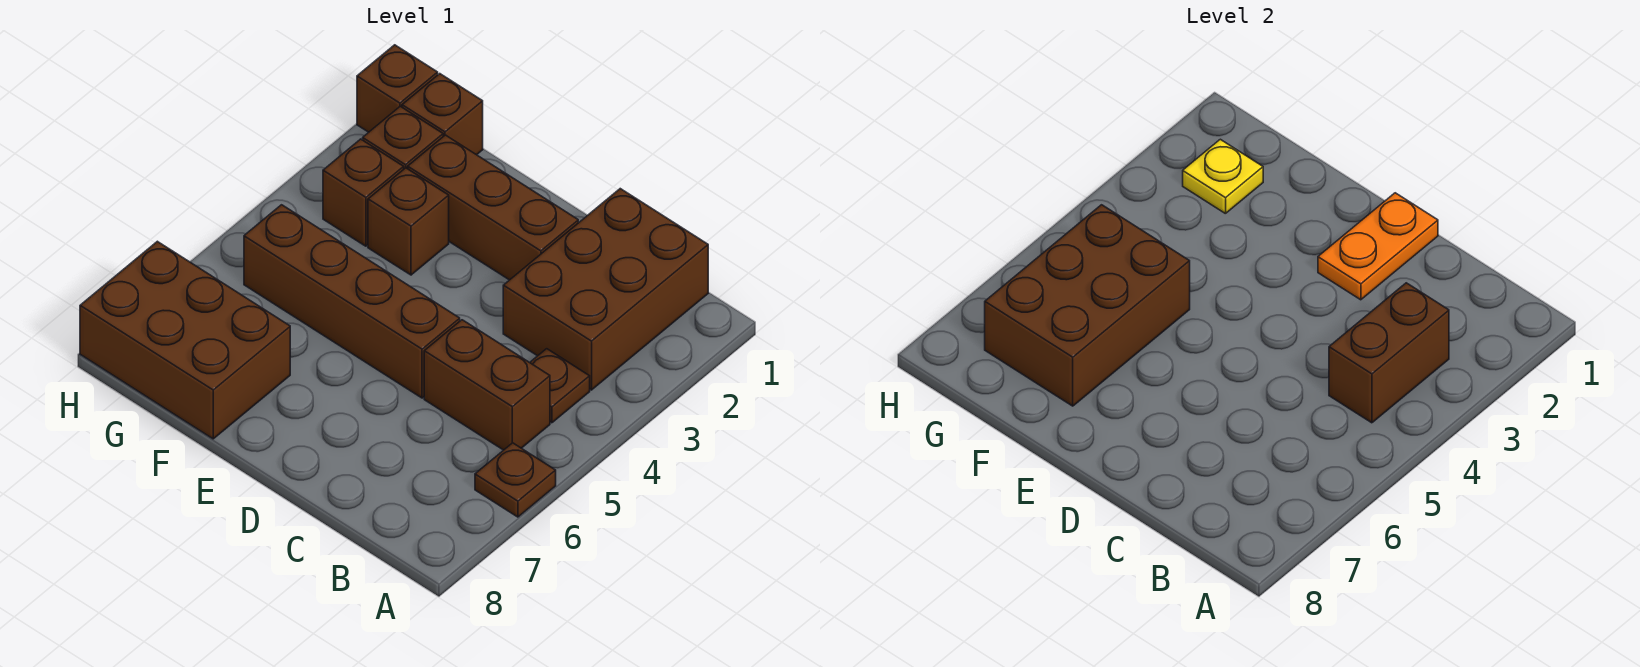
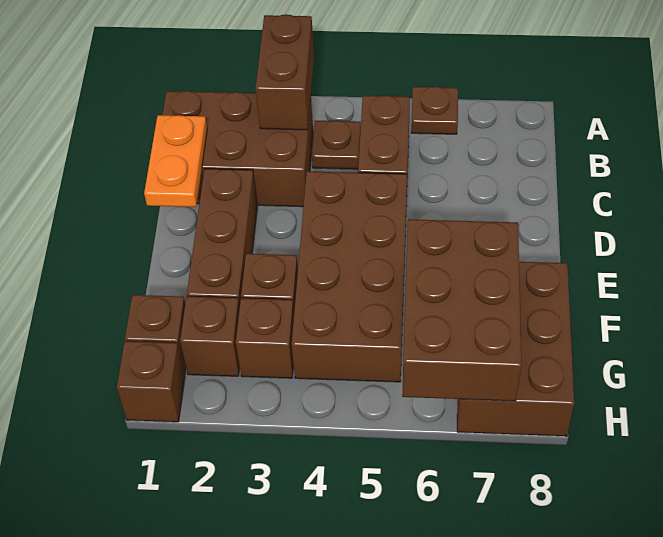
brown 1x2 brick [1329,283,1449,423] -> brown 1x2 brick turned to [256,14,314,130]
orange 1x2 plate [1318,193,1438,300] -> orange 1x2 plate turned to [144,115,207,207]
brown 1x4 brick [244,205,460,398] -> brown 2x4 brick [292,171,407,382]
brown 2x3 brick [985,205,1190,406] -> brown 2x3 brick turned to [402,219,522,401]
yellow 1x1 plate [1183,139,1263,214] -> none

